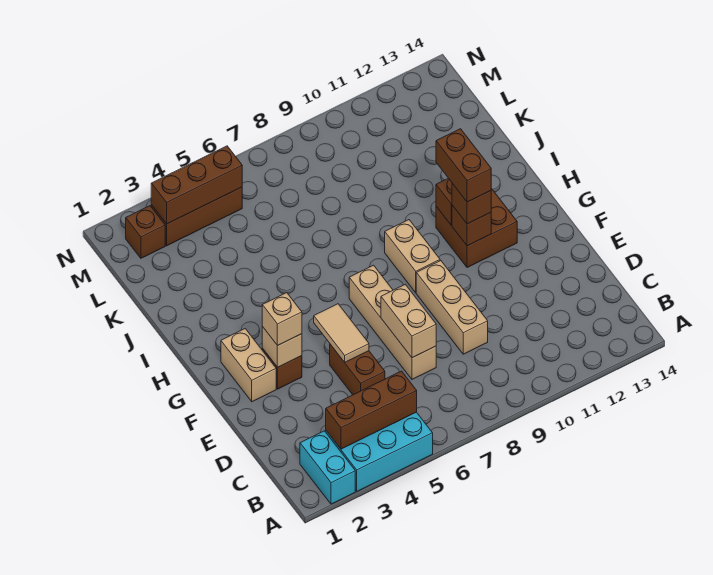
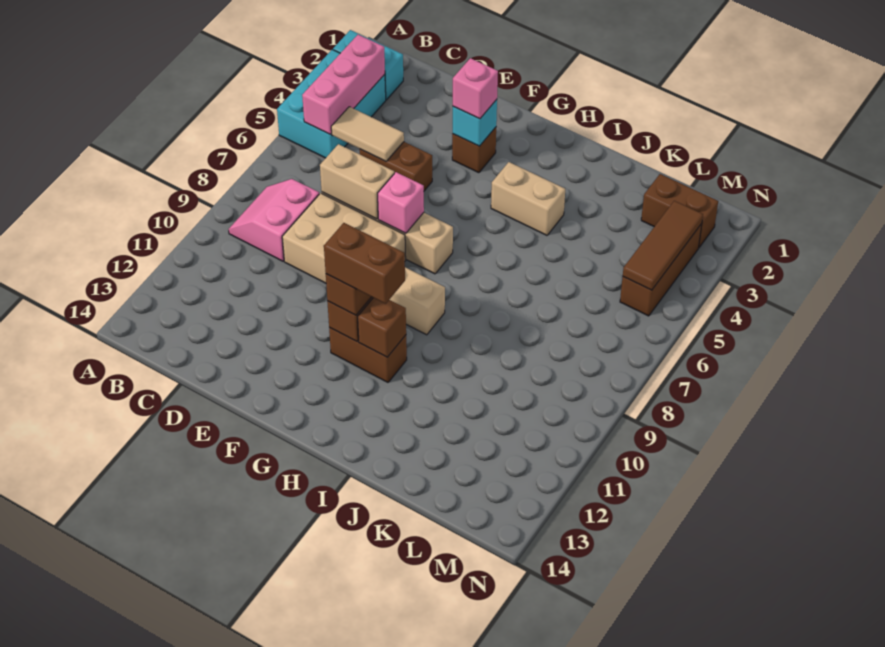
brown 1x3 brick [326,371,417,449] -> pink 1x3 brick [302,35,385,134]
none -> pink 2x2 slope [228,179,319,261]
tan 1x3 brick [416,261,488,354] -> tan 2x3 brick [282,193,406,283]
tan 1x2 tile [314,304,369,362] -> tan 1x2 tile moved to [331,107,404,161]
tan 1x2 brick [221,329,276,402] -> tan 1x2 brick moved to [491,162,565,235]
tan 1x1 brick [262,327,302,367] -> cyan 1x1 brick [453,100,497,146]
tan 1x1 brick [262,293,302,346] -> pink 1x1 brick [453,58,498,119]
none -> pink 1x1 brick [378,172,424,233]
brown 2x2 brick [436,188,517,268] -> brown 1x2 brick [329,327,407,382]
brown 1x1 brick [126,206,165,258] -> brown 1x2 brick [641,174,718,248]
brown 1x3 brick [151,146,242,224] -> brown 1x3 tile [623,201,703,290]

